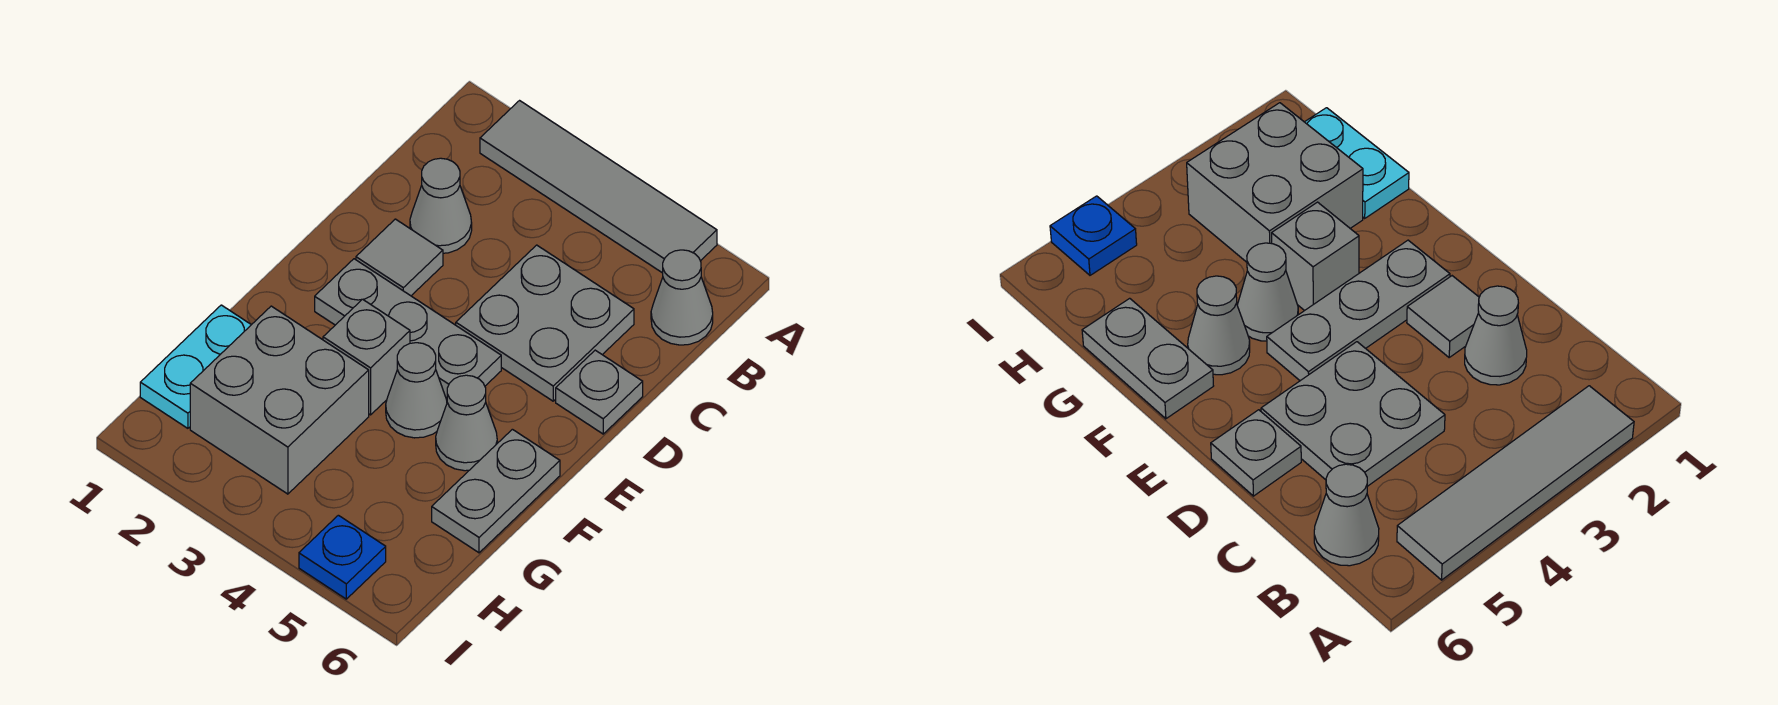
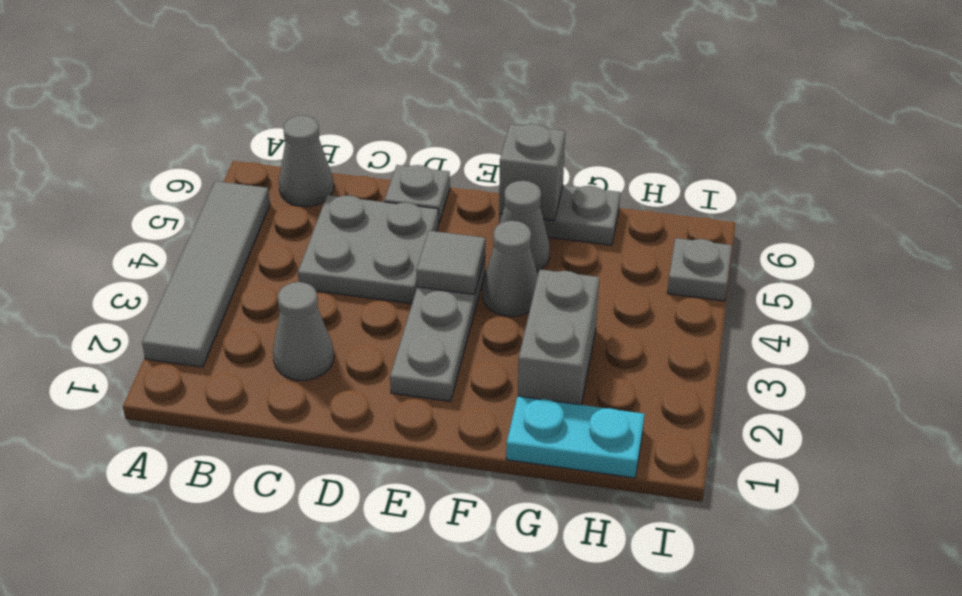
grey 1x1 tile [356,219,443,296] -> grey 1x1 tile moved to [416,231,485,294]
grey 1x1 brick [323,299,410,415] -> grey 1x1 brick moved to [499,124,565,221]
grey 2x2 brick [190,306,369,494] -> grey 1x2 brick [518,269,599,405]
blue 1x1 plate [299,515,386,599] -> grey 1x1 plate [667,238,732,301]

